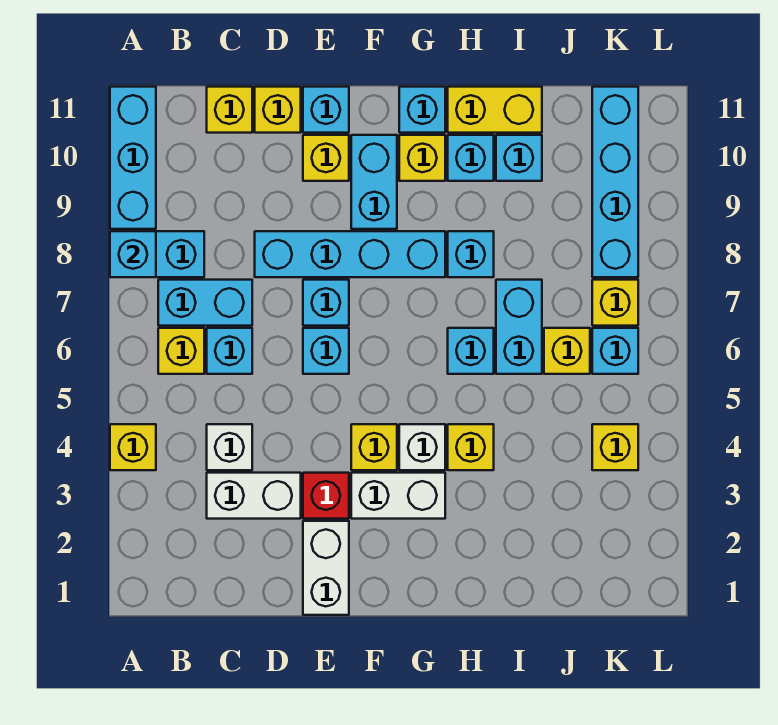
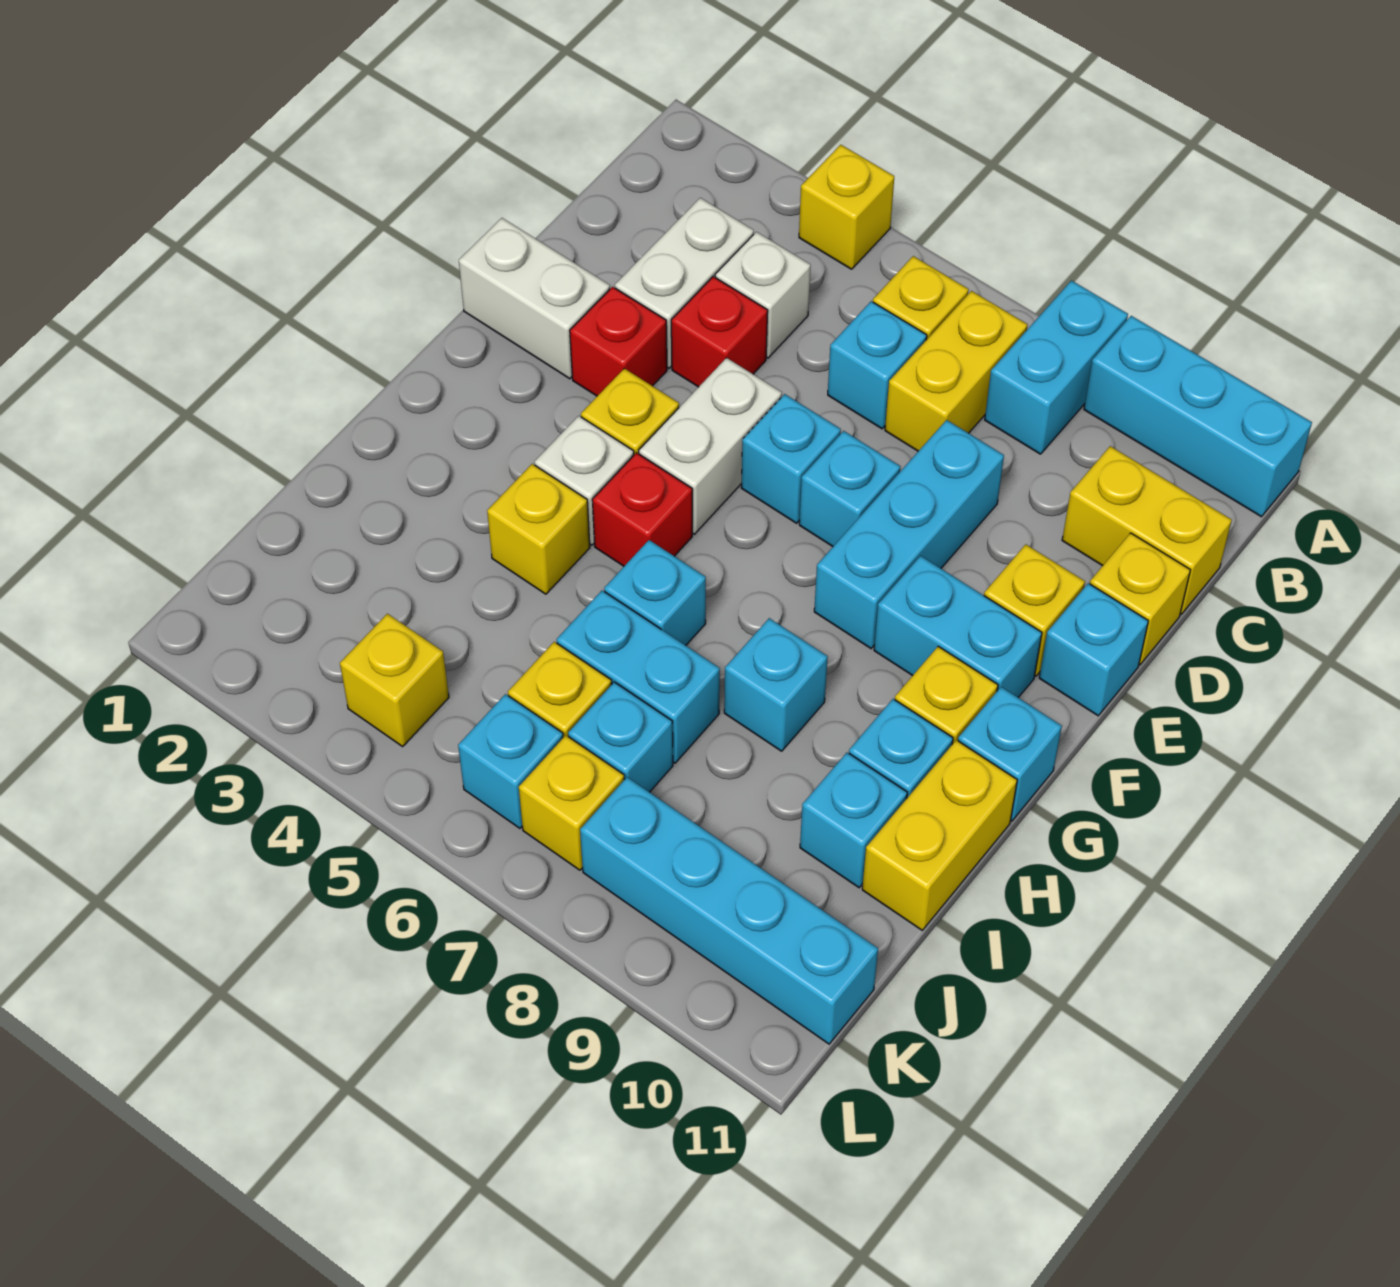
cyan 1x1 brick [110,231,156,277] -> cyan 1x1 brick moved to [568,682,673,792]
cyan 1x2 brick [158,280,252,326] -> yellow 1x2 brick [885,291,1028,451]
yellow 1x1 brick [207,87,252,133] -> yellow 1x2 brick [1062,446,1232,614]
none -> red 1x1 brick [671,277,768,387]
cyan 1x4 brick [255,231,445,277] -> cyan 1x3 brick [814,420,1004,648]
white 1x2 brick [351,473,445,519] -> white 1x2 brick moved to [639,358,782,534]
none -> red 1x1 brick [592,453,692,566]

